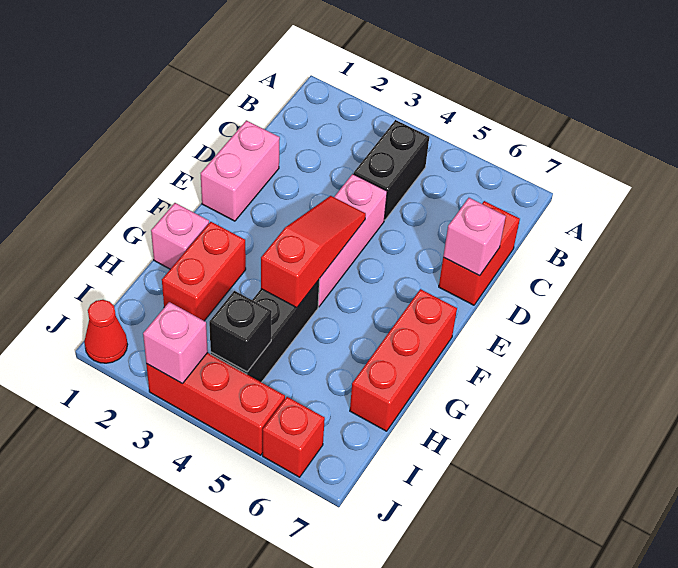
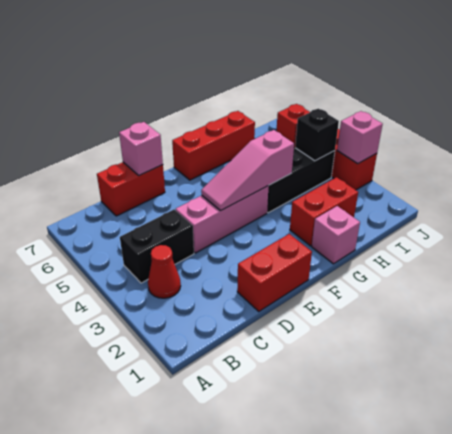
pink 1x2 brick [201,120,280,221] -> red 1x2 brick [237,234,312,311]
red 1x3 slope [261,196,366,308] -> pink 1x3 slope [201,130,294,211]
red 1x1 cone [84,300,128,363] -> red 1x1 cone moved to [148,245,181,298]

